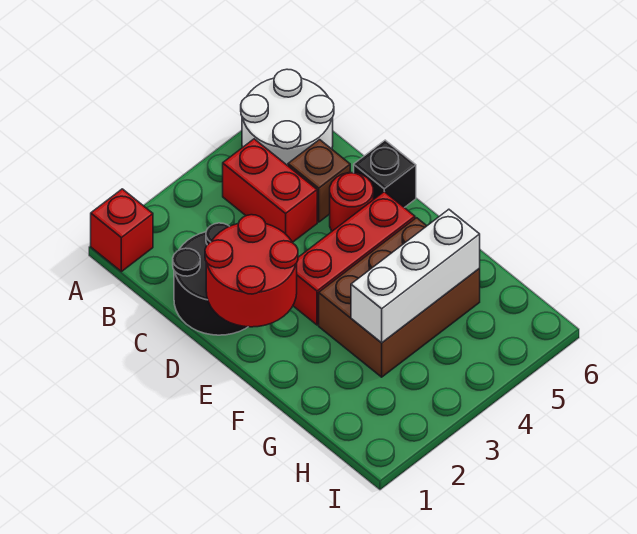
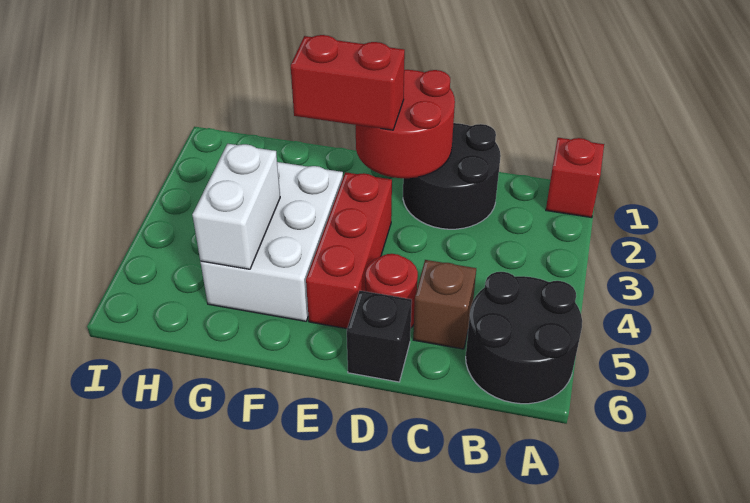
white 2x2 round brick [241,69,334,166] -> black 2x2 round brick [466,272,582,404]
red 1x2 brick [223,139,317,242] -> red 1x2 brick moved to [291,35,405,130]
brown 2x3 brick [319,218,480,377] -> white 2x3 brick [201,162,343,321]
white 1x3 brick [351,209,480,343] -> white 1x2 brick [192,144,280,269]

